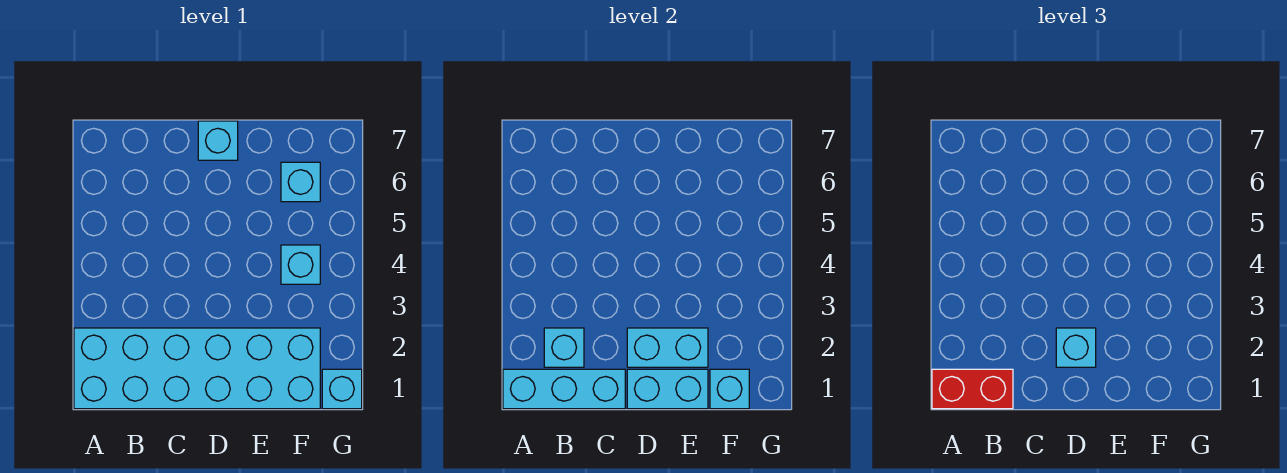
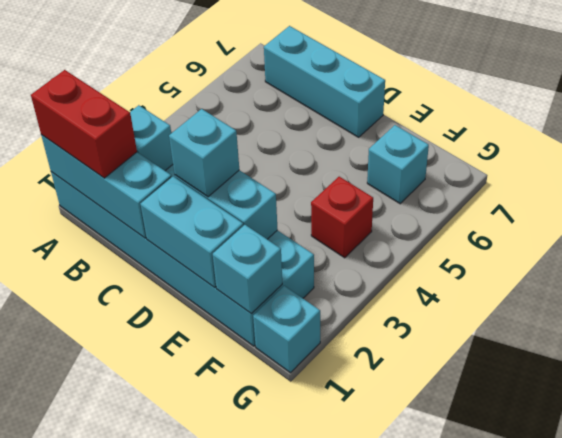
cyan 1x1 brick [198,121,238,160] -> cyan 1x3 brick [264,26,385,137]
cyan 1x1 brick [281,245,320,284] -> red 1x1 brick [311,177,373,258]

